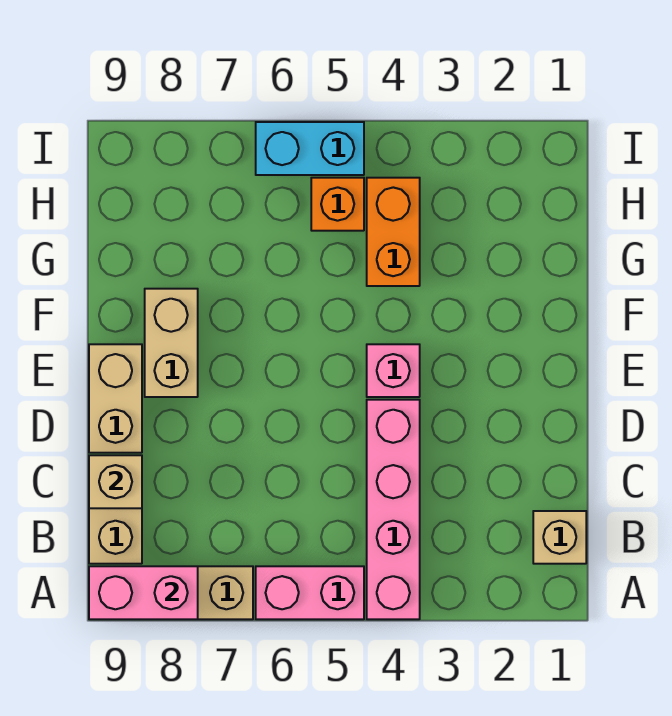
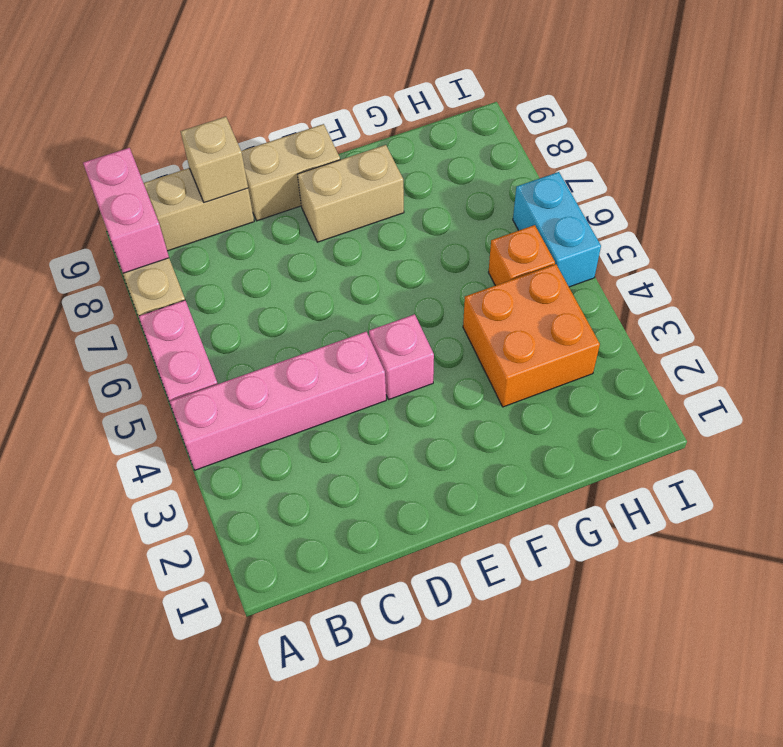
tan 1x1 brick [533,511,586,564] -> none
orange 1x2 brick [367,178,420,286] -> orange 2x2 brick [463,264,600,407]

